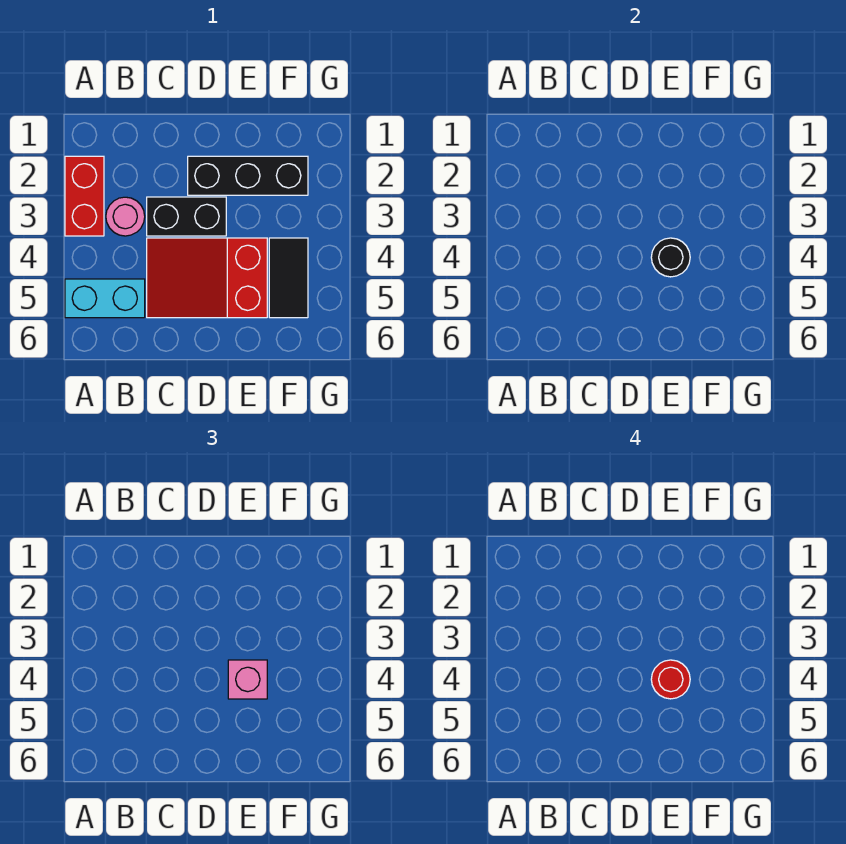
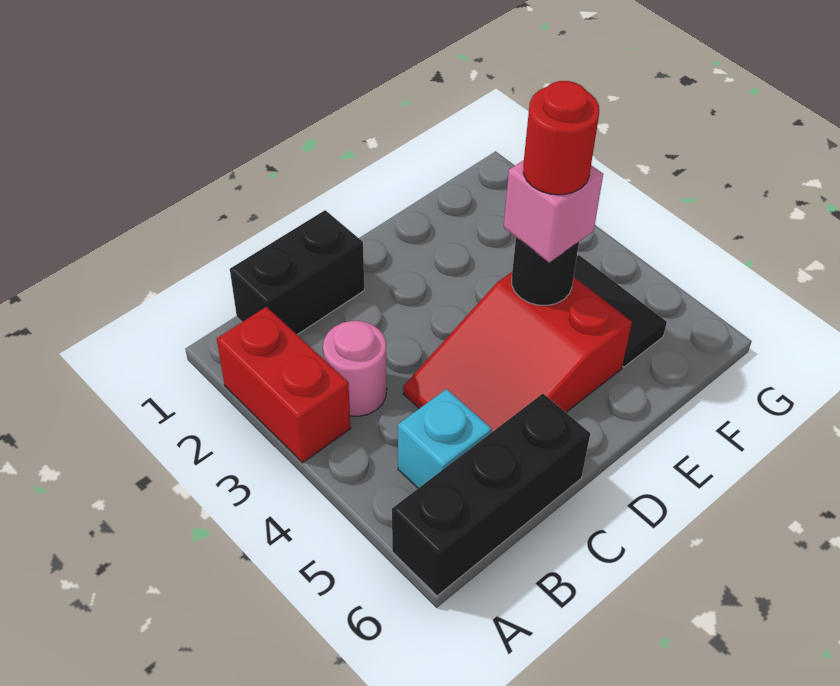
cyan 1x2 brick [65,279,145,318] -> cyan 1x1 brick [398,389,492,488]
black 1x2 brick [147,197,226,236] -> black 1x2 brick moved to [230,210,364,335]
black 1x3 brick [188,156,308,195] -> black 1x3 brick moved to [392,394,590,596]

